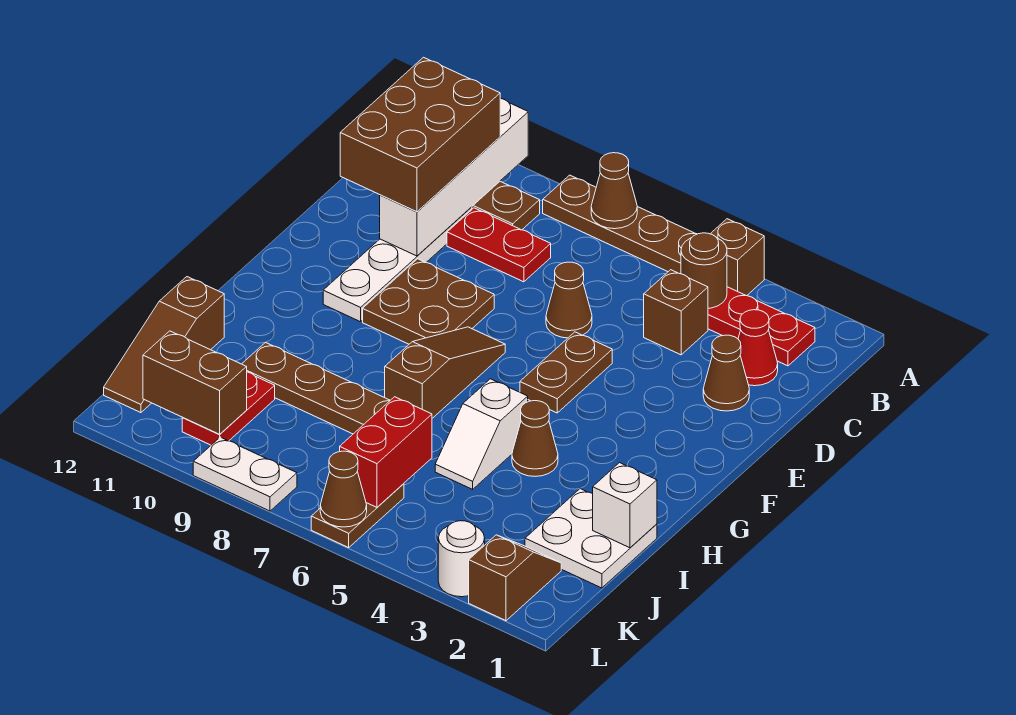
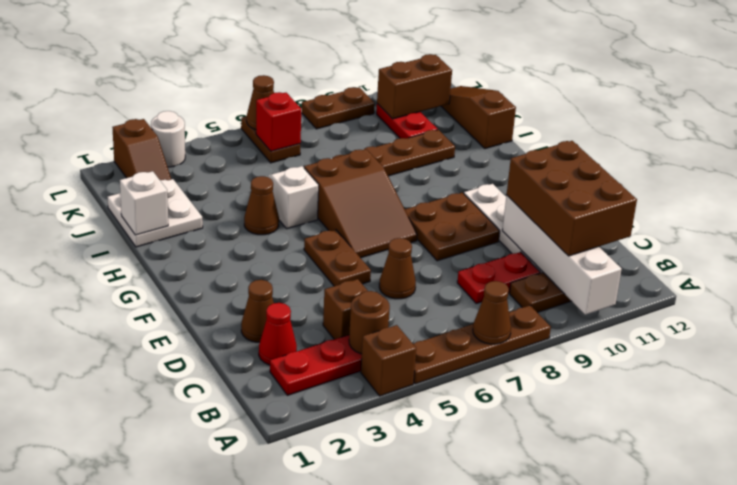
brown 1x3 slope [385,327,505,418] -> brown 2x3 slope [304,149,417,258]
red 1x2 brick [340,397,432,507] -> red 1x1 brick [256,92,301,151]
white 1x2 plate [193,437,297,511] -> brown 1x2 plate [301,87,375,129]

